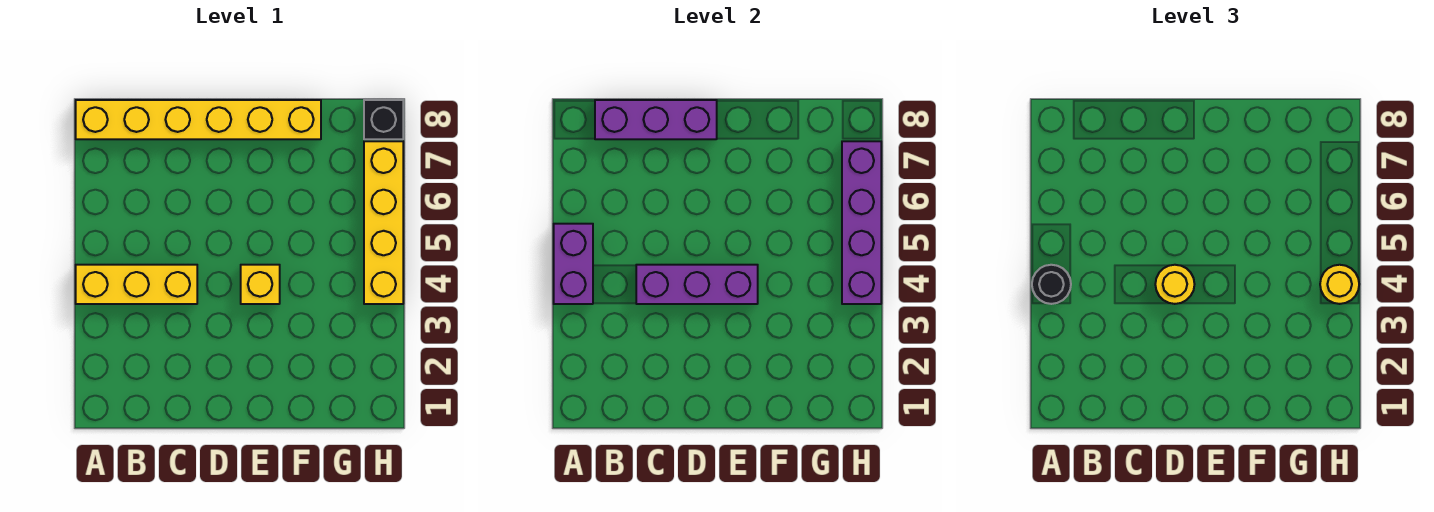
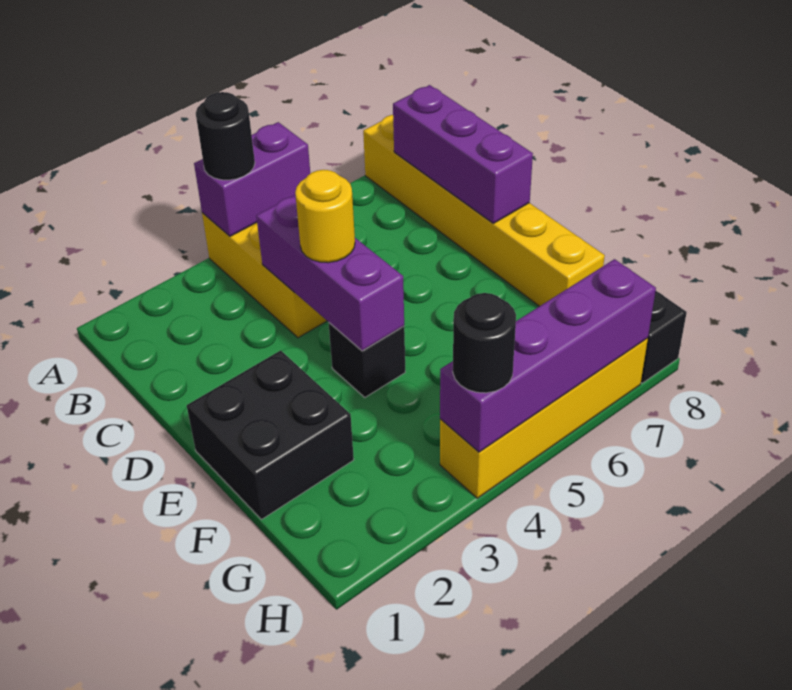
none -> black 2x2 brick [187,350,354,519]
yellow 1x1 brick [241,265,280,304] -> black 1x1 brick [329,323,405,397]
yellow 1x1 round brick [1320,265,1359,304] -> black 1x1 round brick [453,293,516,393]

